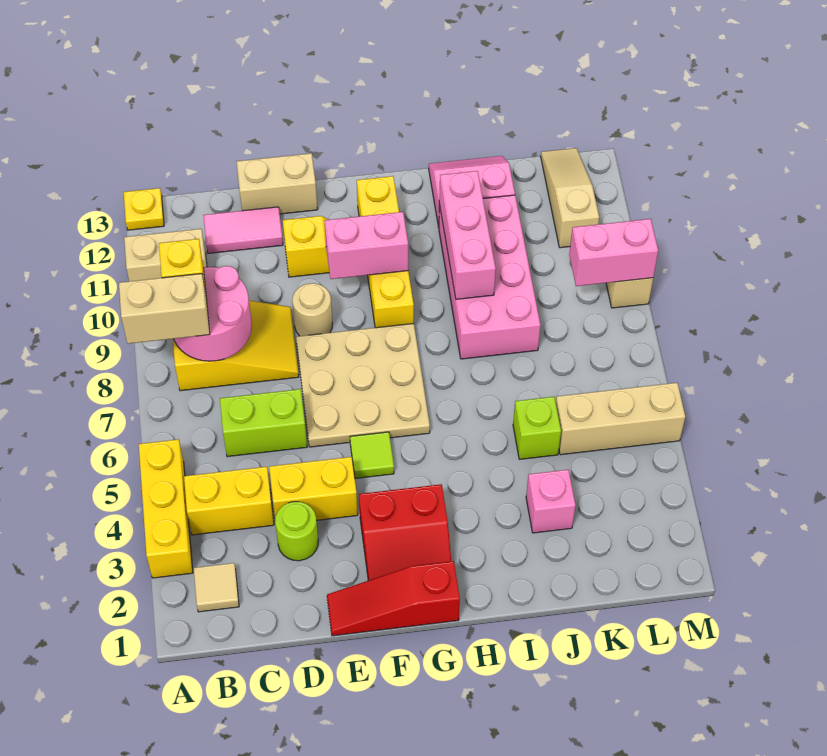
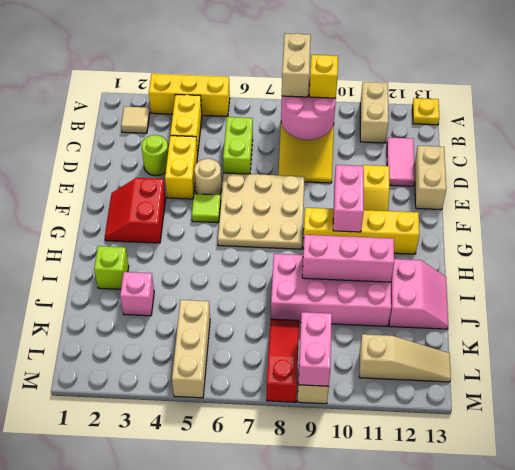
red 1x3 slope [327,561,460,636] -> red 1x3 slope moved to [267,319,299,402]
tan 1x1 round brick [292,283,332,336] -> tan 1x1 round brick moved to [194,159,222,195]
lime 1x1 brick [513,397,561,459] -> lime 1x1 brick moved to [94,246,129,289]

